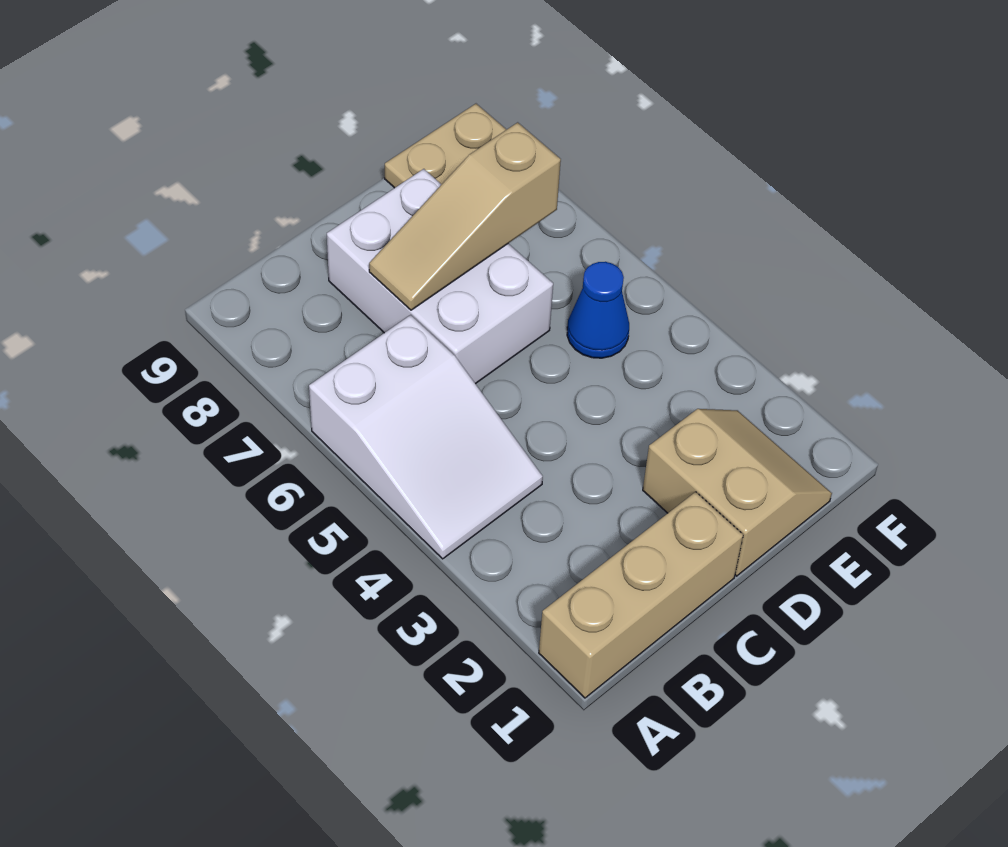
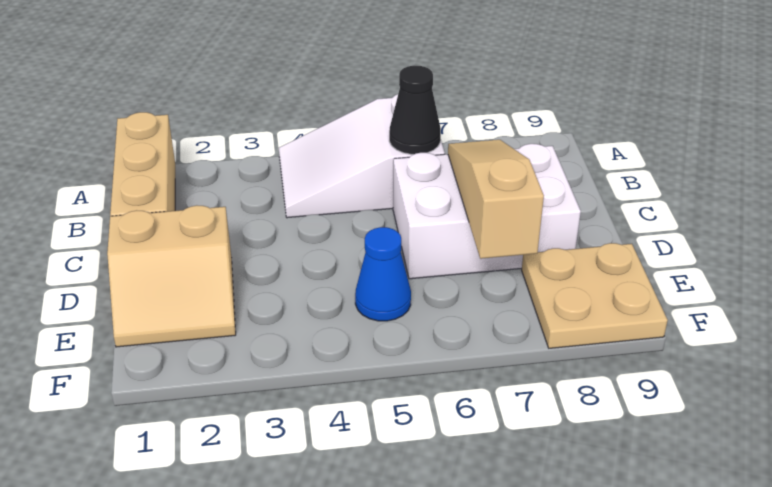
none -> black 1x1 cone [389,66,441,154]

